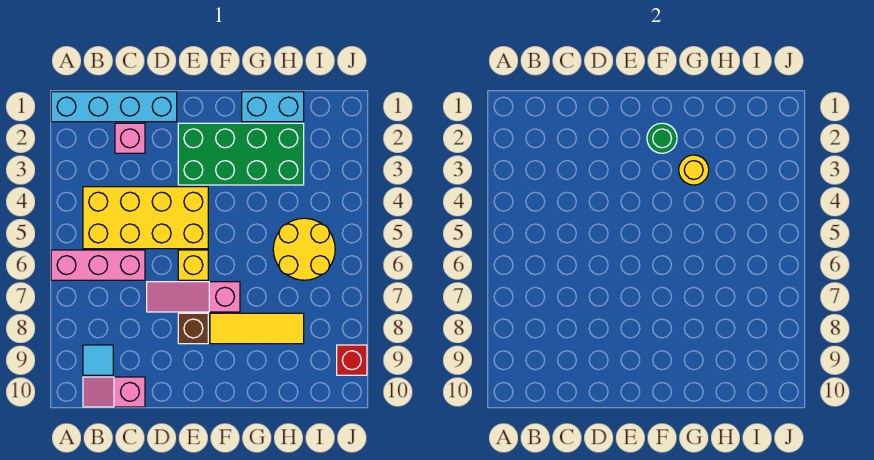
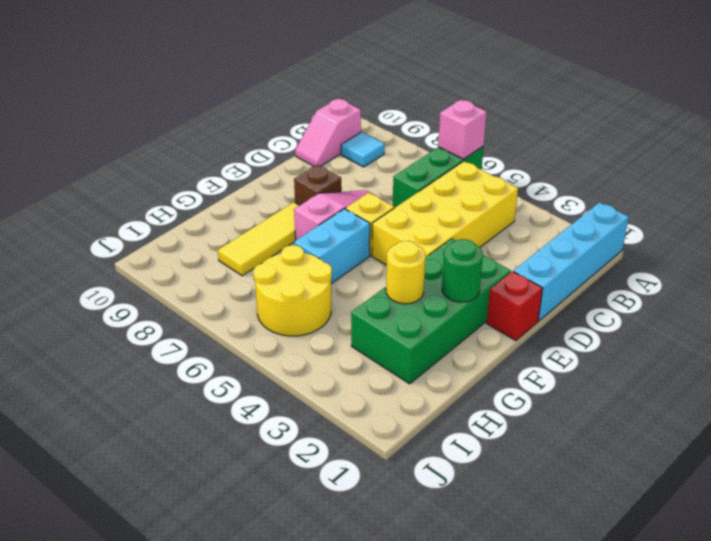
pink 1x3 brick [51,250,145,280] -> green 1x3 brick [393,146,484,208]
pink 1x2 slope [83,377,145,407] -> pink 1x2 slope turned to [295,98,361,166]
pink 1x1 brick [115,123,145,153] -> pink 1x1 brick moved to [438,100,487,159]
cyan 1x2 brick [242,92,304,122] -> cyan 1x2 brick moved to [294,209,370,284]
red 1x1 brick [337,345,367,375] -> red 1x1 brick moved to [487,271,543,341]

